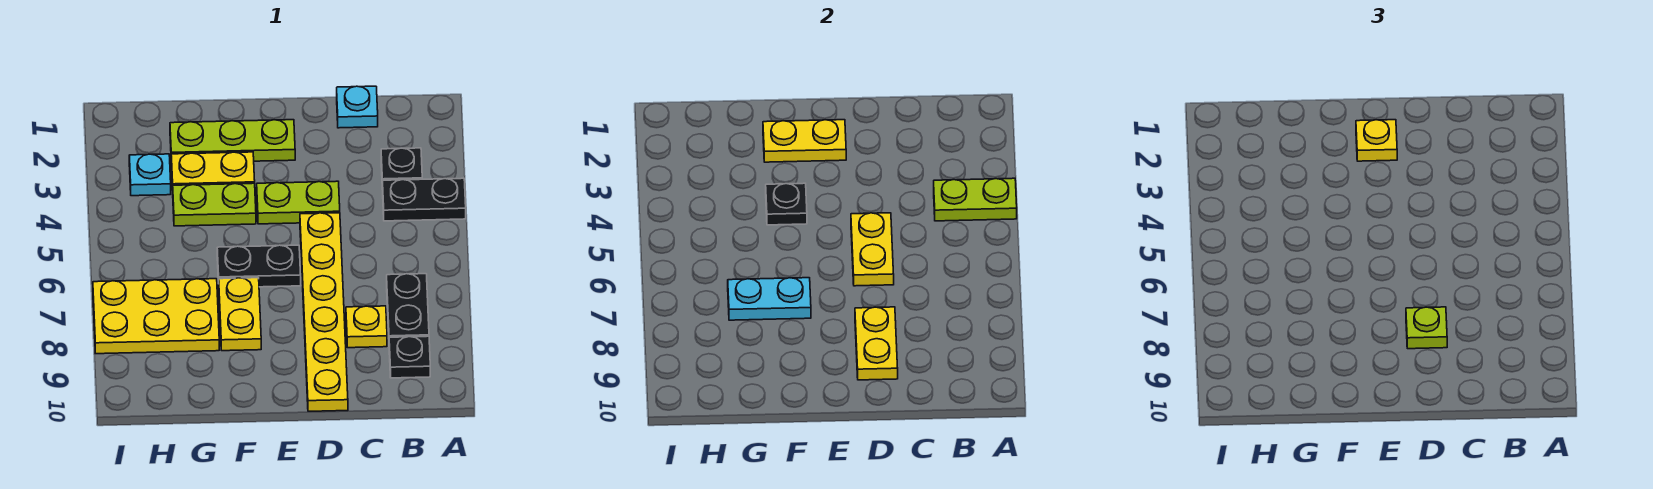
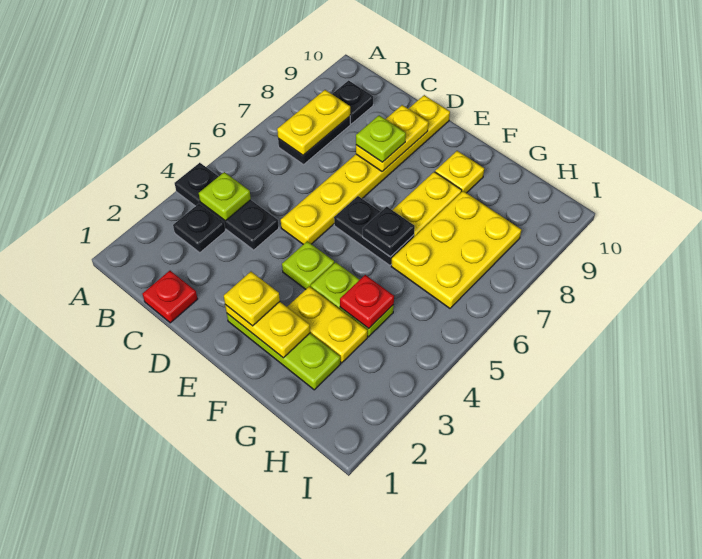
black 1x2 plate [383,178,466,221] -> black 1x3 plate [175,163,279,250]
lime 1x2 plate [934,178,1017,221] -> lime 1x1 plate [199,172,251,221]
cyan 1x1 plate [337,86,378,128] -> red 1x1 plate [142,271,197,323]
yellow 1x1 plate [346,306,387,348] -> yellow 1x1 plate moved to [435,151,484,193]
lime 1x2 plate [257,181,340,224] -> lime 1x1 plate [282,241,334,289]
yellow 1x2 plate [851,213,894,286] -> yellow 1x2 plate moved to [277,90,350,155]
black 1x1 plate [766,183,807,225] -> black 1x1 plate moved to [363,207,415,257]
cyan 1x2 plate [728,278,811,320] -> none
none -> red 1x1 plate [340,275,394,328]
yellow 2x3 plate [93,279,219,354] -> yellow 2x3 plate turned to [391,191,521,308]
cyan 1x1 plate [129,154,171,196] -> none

